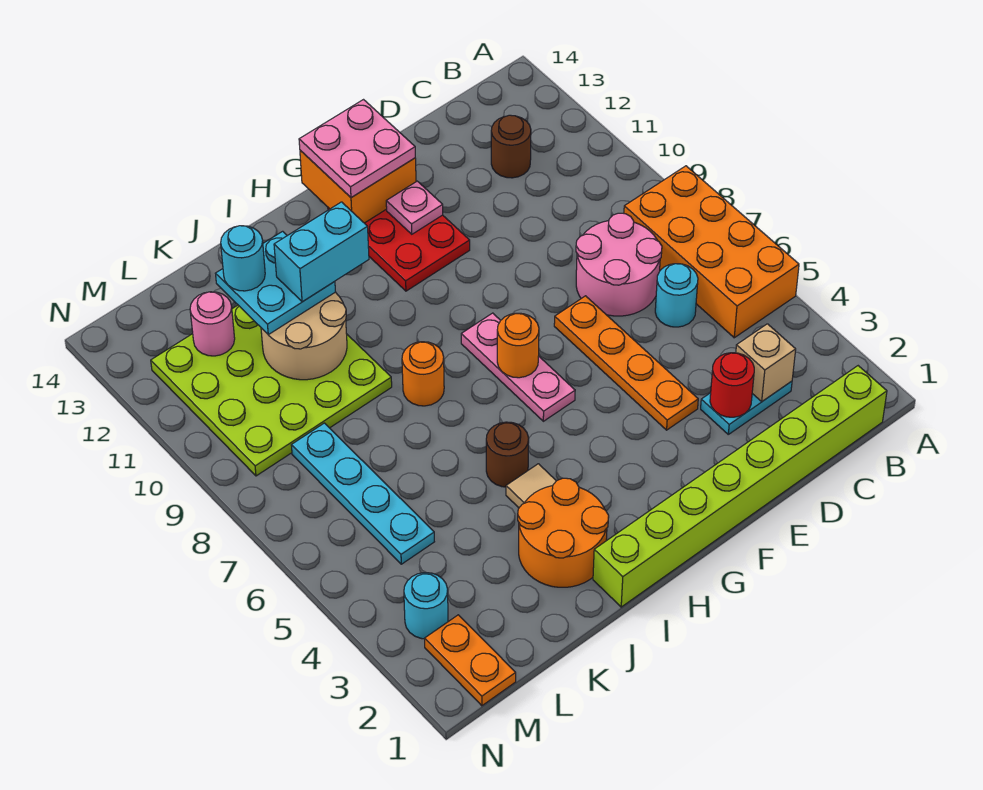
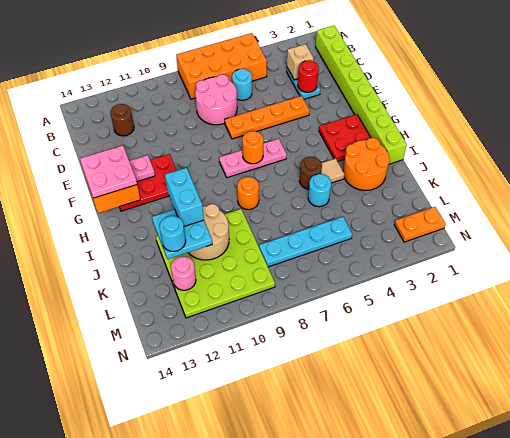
none -> red 2x2 plate [319,114,371,161]
cyan 1x1 round brick [404,573,448,639] -> cyan 1x1 round brick moved to [308,174,331,207]

